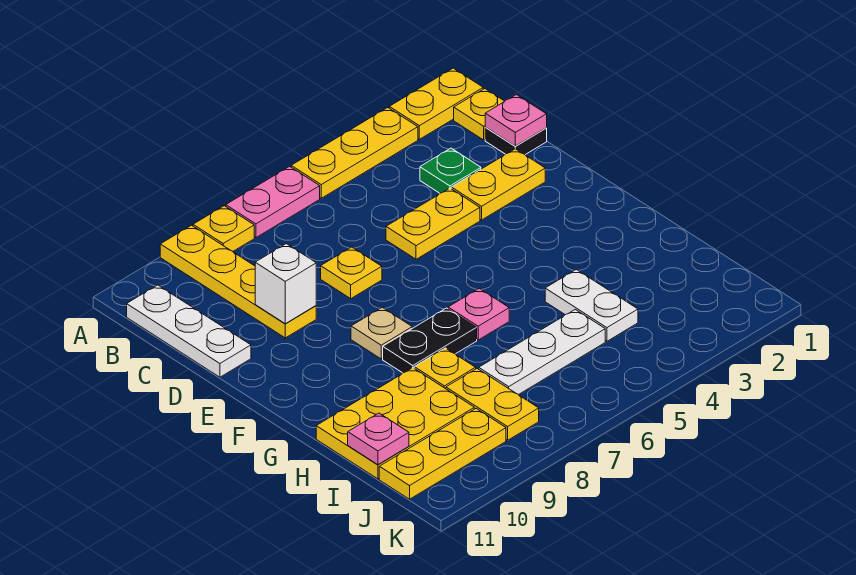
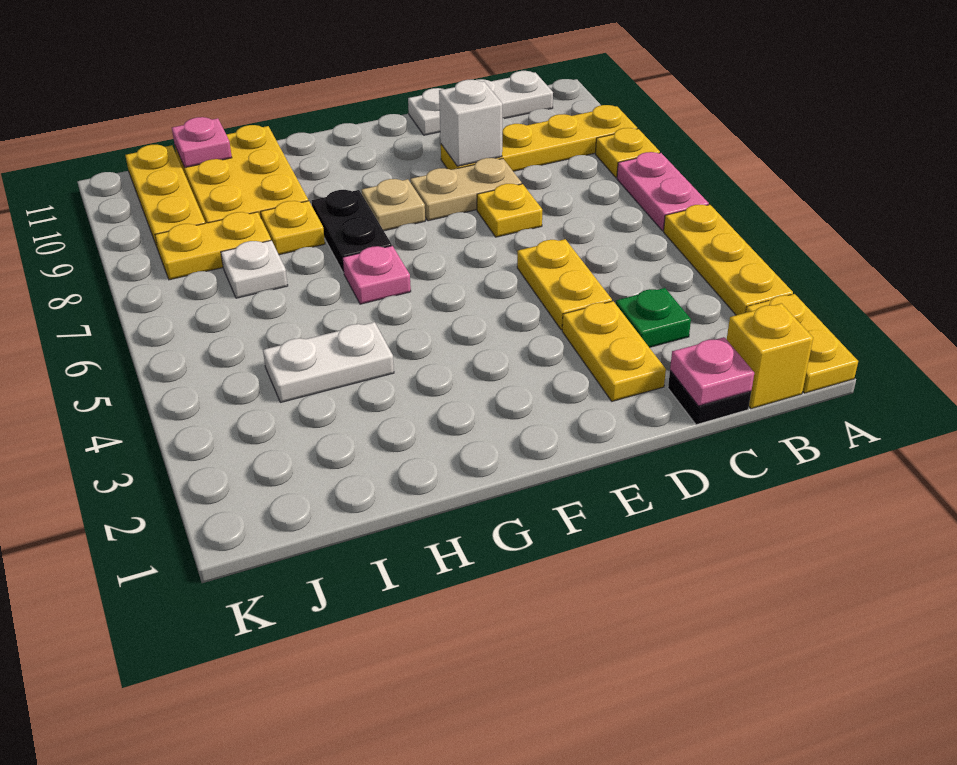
yellow 1x1 plate [454,89,505,140] -> yellow 1x1 brick [727,303,813,409]
none -> tan 1x2 plate [410,158,522,221]
white 1x3 plate [479,310,605,395] -> white 1x1 plate [221,240,288,298]

